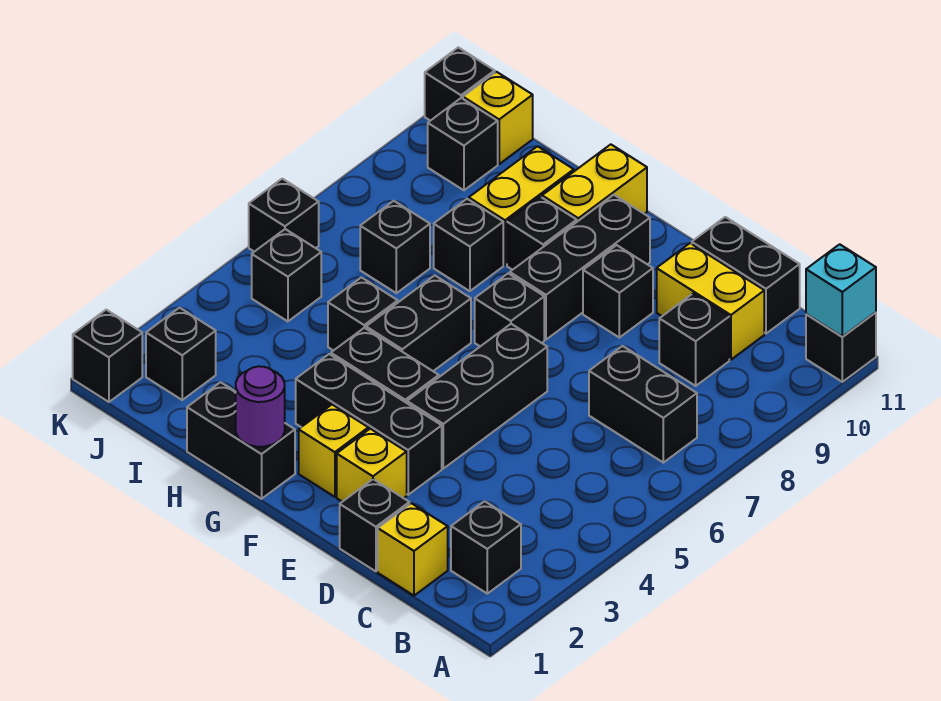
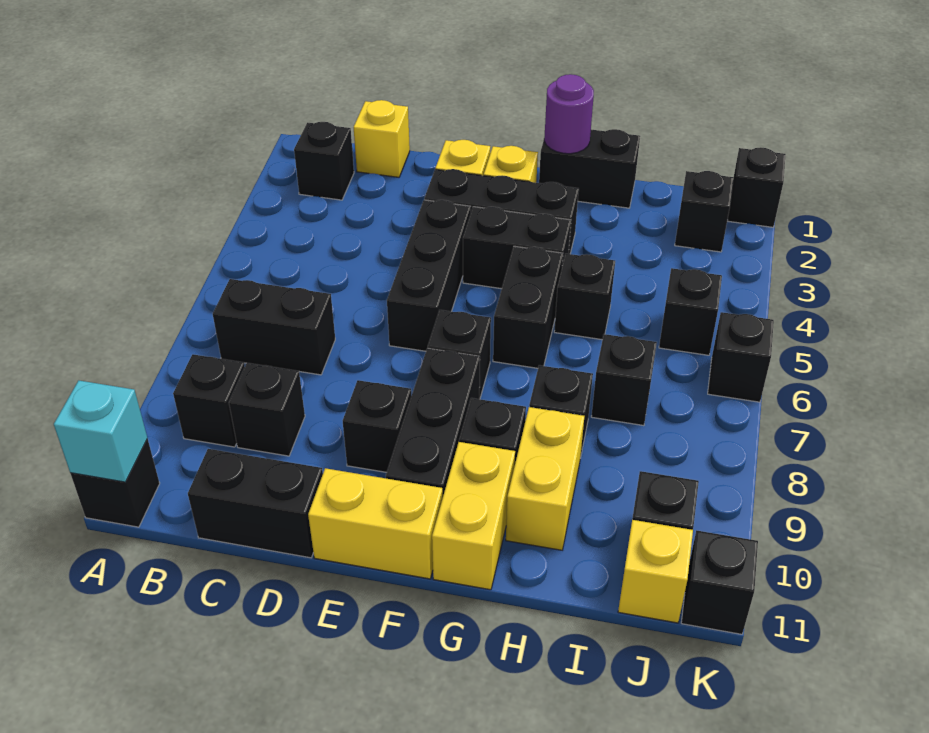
yellow 1x2 brick [657,243,764,360] -> yellow 1x2 brick moved to [308,468,443,579]
black 1x1 brick [340,479,409,571] -> black 1x1 brick moved to [173,354,245,447]

